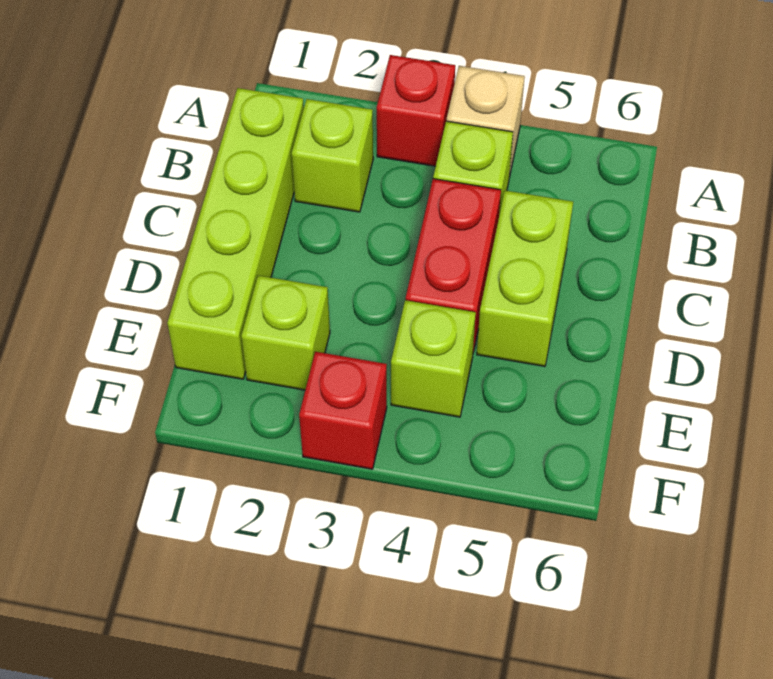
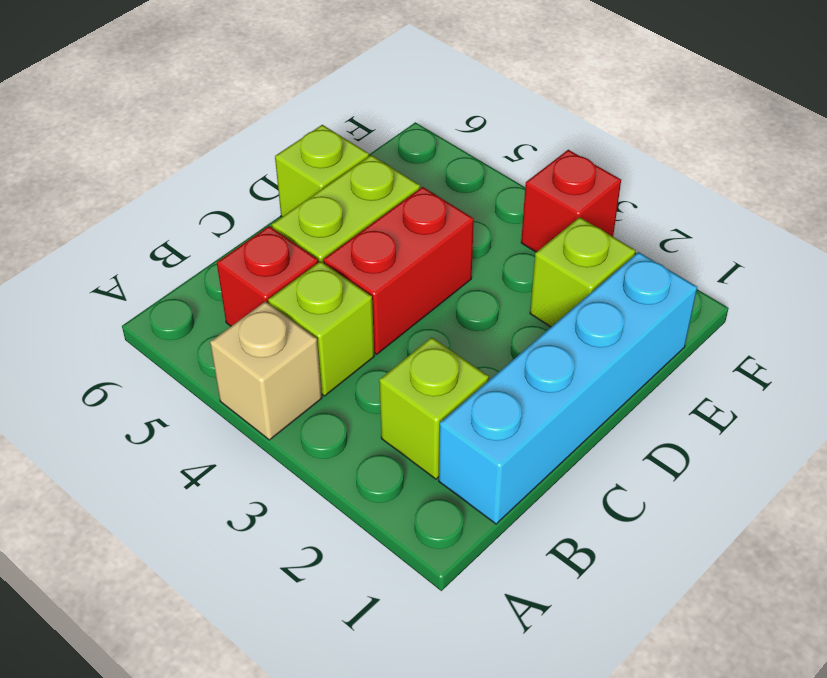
red 1x1 brick [377,55,455,166] -> red 1x1 brick moved to [217,226,318,326]
lime 1x4 brick [167,88,304,379] -> cyan 1x4 brick [439,252,697,524]
lime 1x1 brick [391,300,476,417] -> lime 1x1 brick moved to [275,125,369,217]

